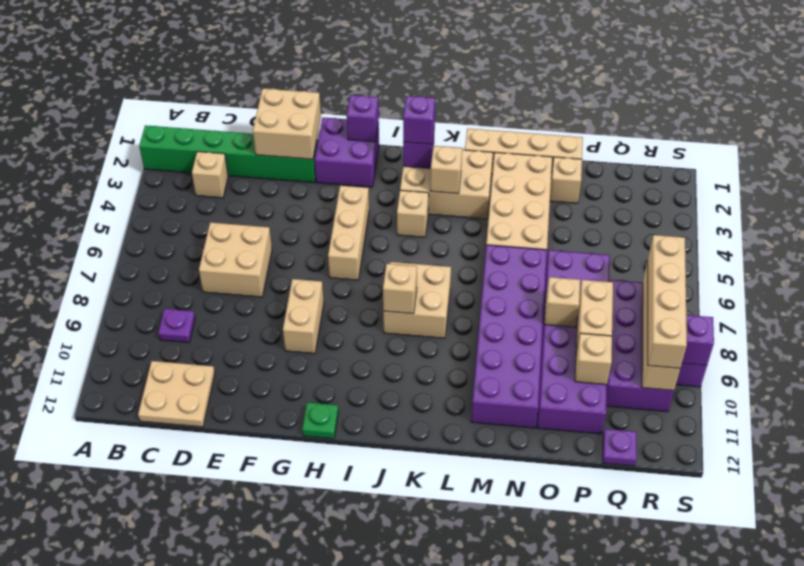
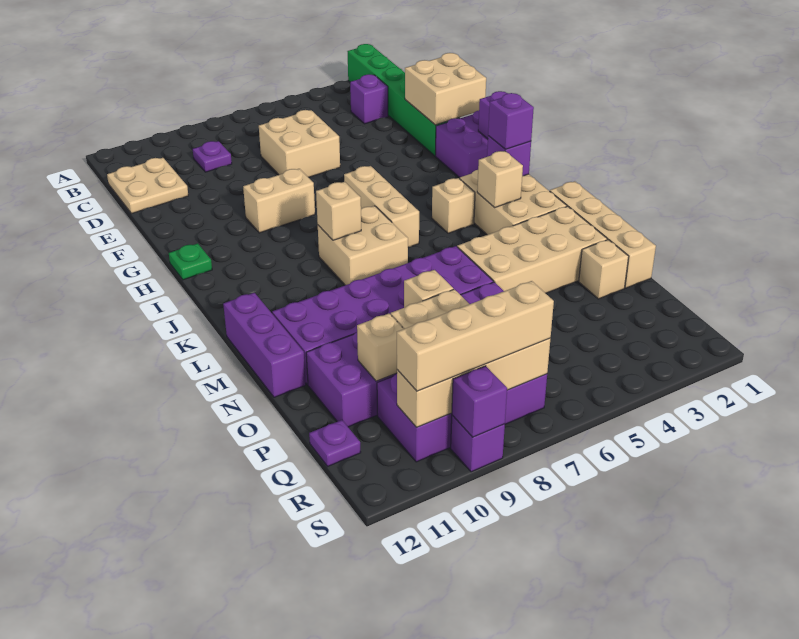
tan 1x1 brick [192,152,228,198] -> purple 1x1 brick [350,74,388,124]
tan 1x3 brick [328,186,369,280] -> tan 1x3 brick turned to [344,166,419,247]
none -> purple 1x3 brick [223,293,306,397]

